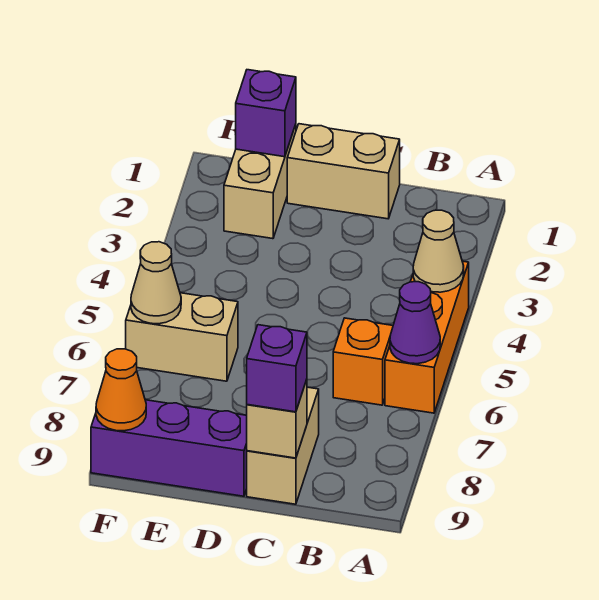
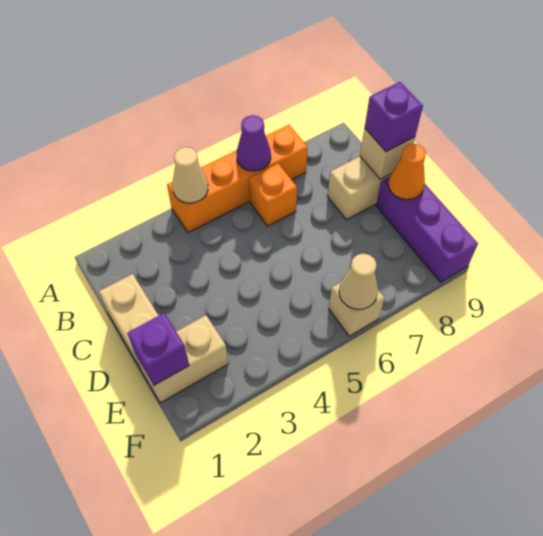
orange 1x3 brick [385,261,469,413] -> orange 1x4 brick [167,125,308,233]
tan 1x2 brick [126,293,238,381] -> tan 1x1 brick [329,282,385,336]
orange 1x1 cone [96,349,146,431] -> orange 1x1 cone moved to [388,144,426,200]

